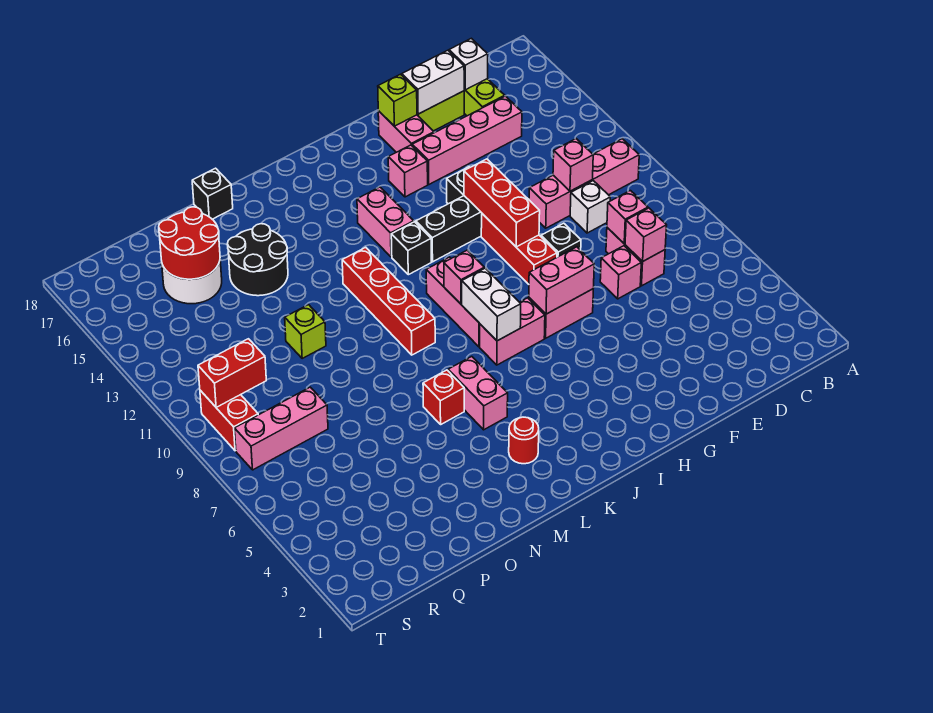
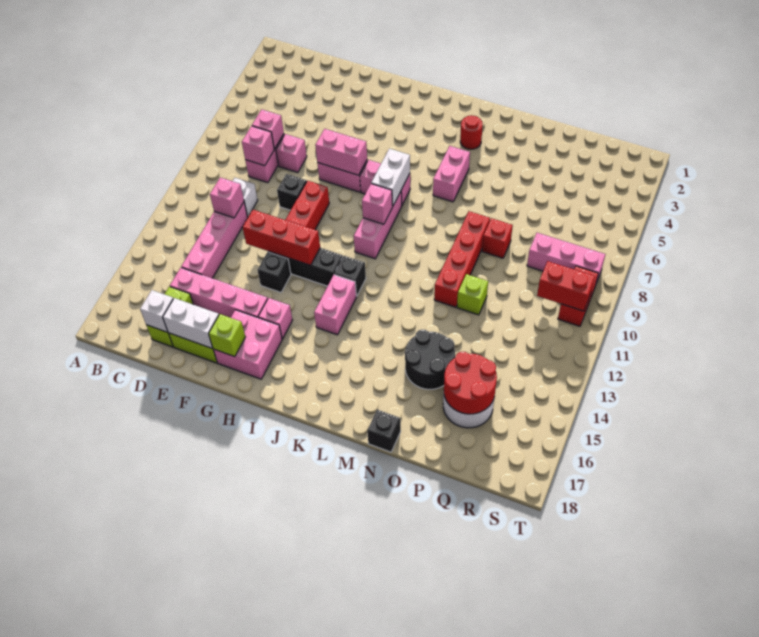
pink 1x4 brick [529,139,639,228] -> pink 1x4 brick turned to [181,202,248,278]
red 1x3 brick [464,159,540,247] -> red 1x3 brick turned to [243,210,320,265]
pink 1x2 brick [378,111,434,152] -> pink 2x2 brick [213,310,282,379]
red 1x4 brick [342,247,435,355] -> red 1x4 brick moved to [434,211,490,307]
red 1x1 brick [423,370,464,424] -> red 1x1 brick moved to [482,218,513,258]

